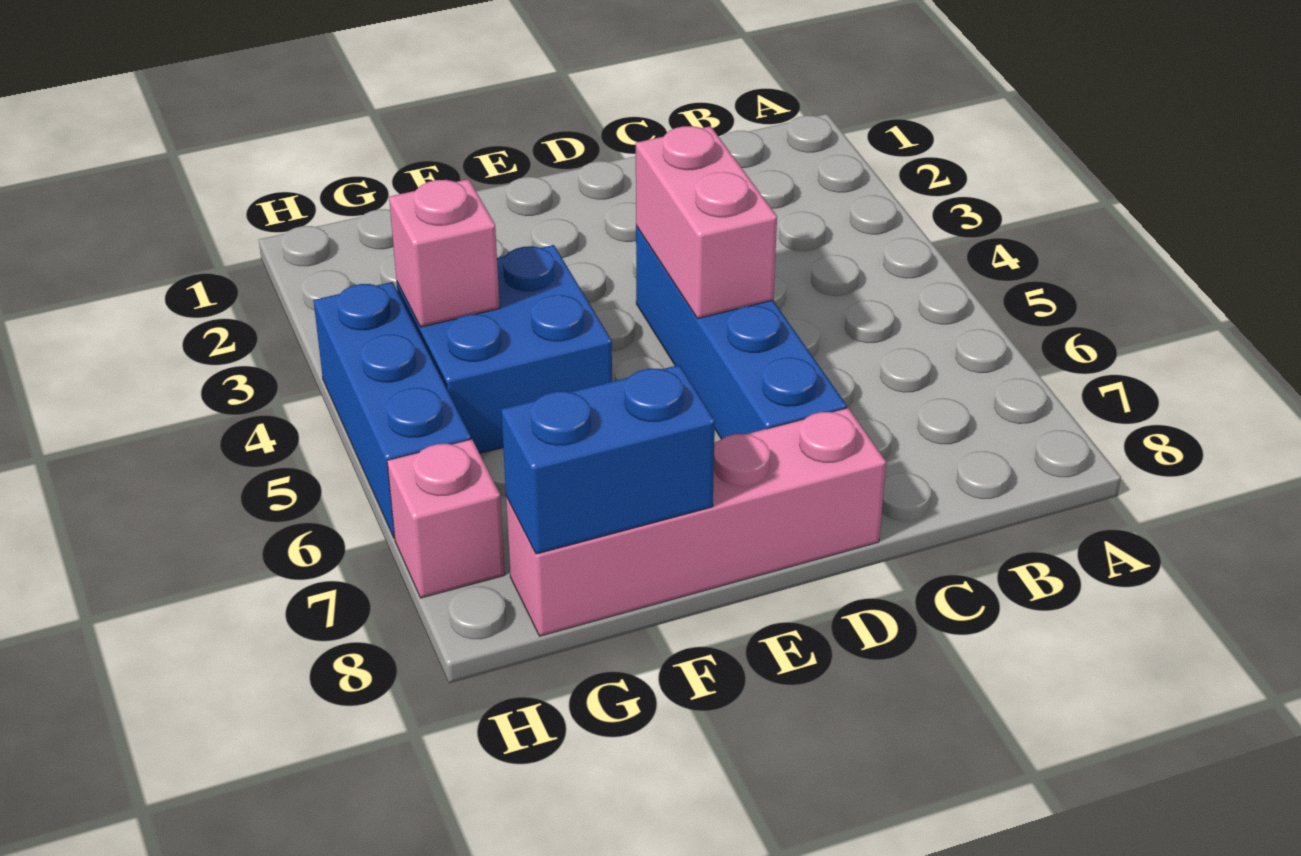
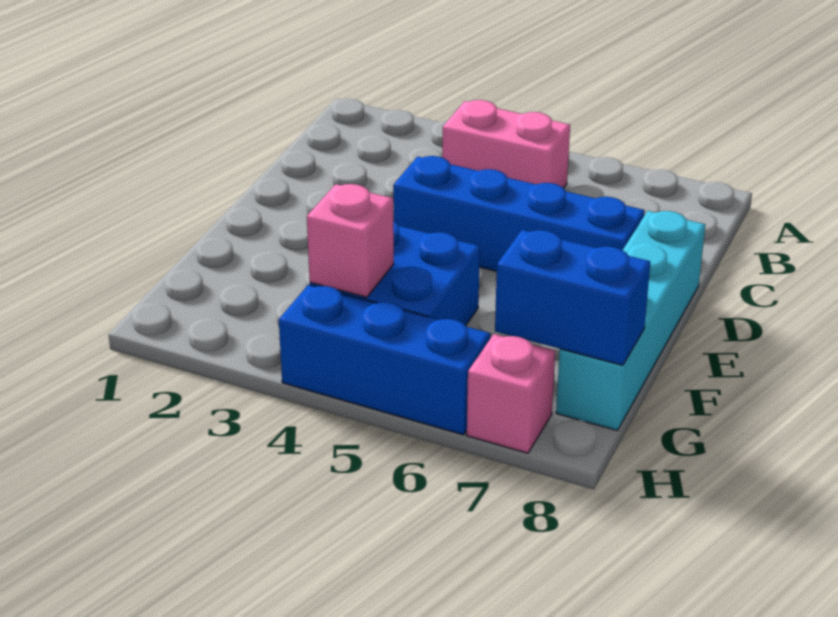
pink 1x2 brick [636,126,777,318] -> pink 1x2 brick moved to [442,100,570,188]
pink 1x4 brick [506,408,886,636] -> cyan 1x4 brick [556,211,705,430]
blue 1x2 brick [501,365,715,554] -> blue 1x2 brick turned to [495,230,650,365]

